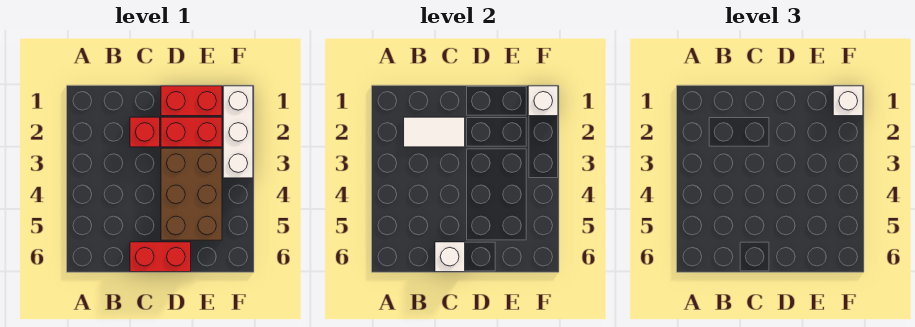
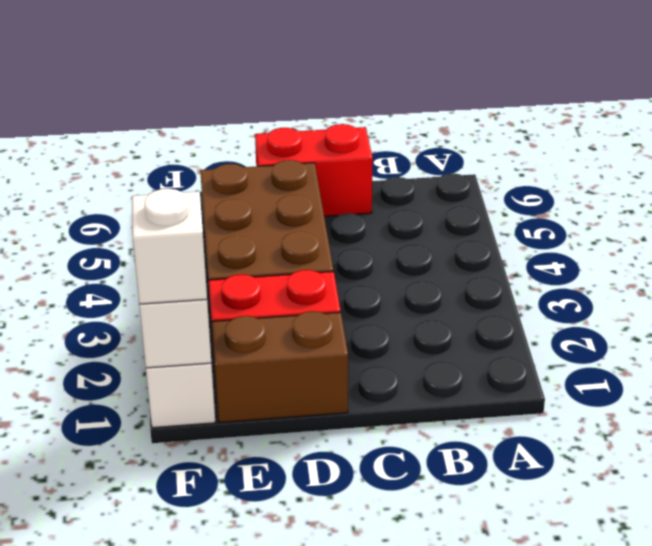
white 1x2 tile [404,117,465,147] -> none
red 1x1 brick [130,117,160,147] -> none
white 1x1 brick [435,242,465,272] -> none
red 1x2 brick [161,86,222,116] -> brown 1x2 brick [212,311,348,423]

